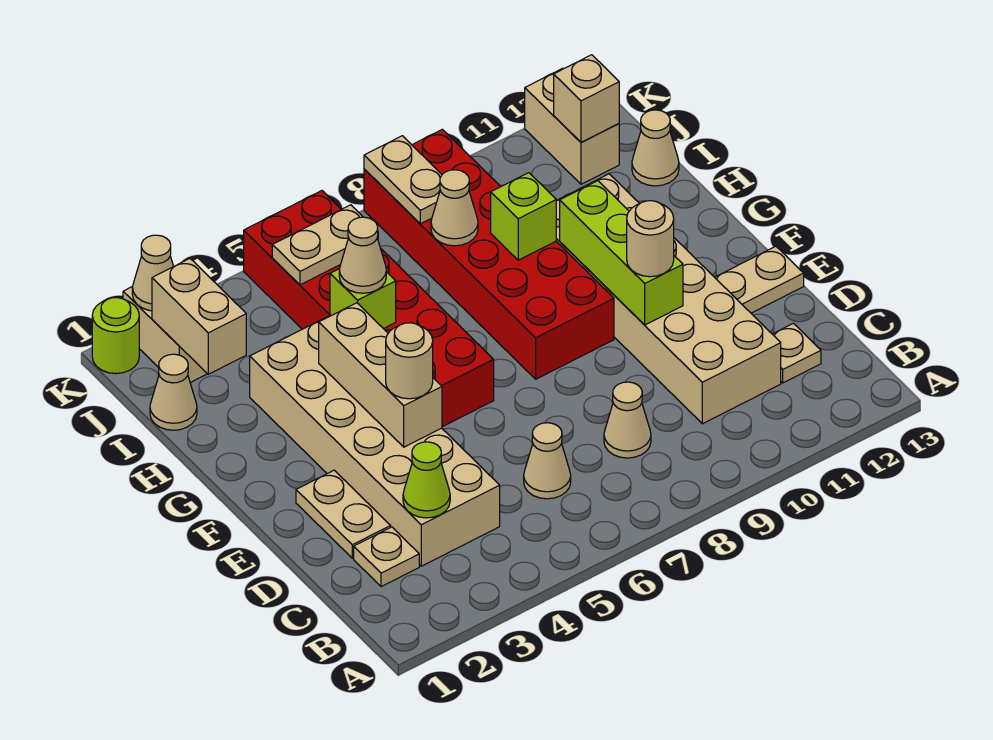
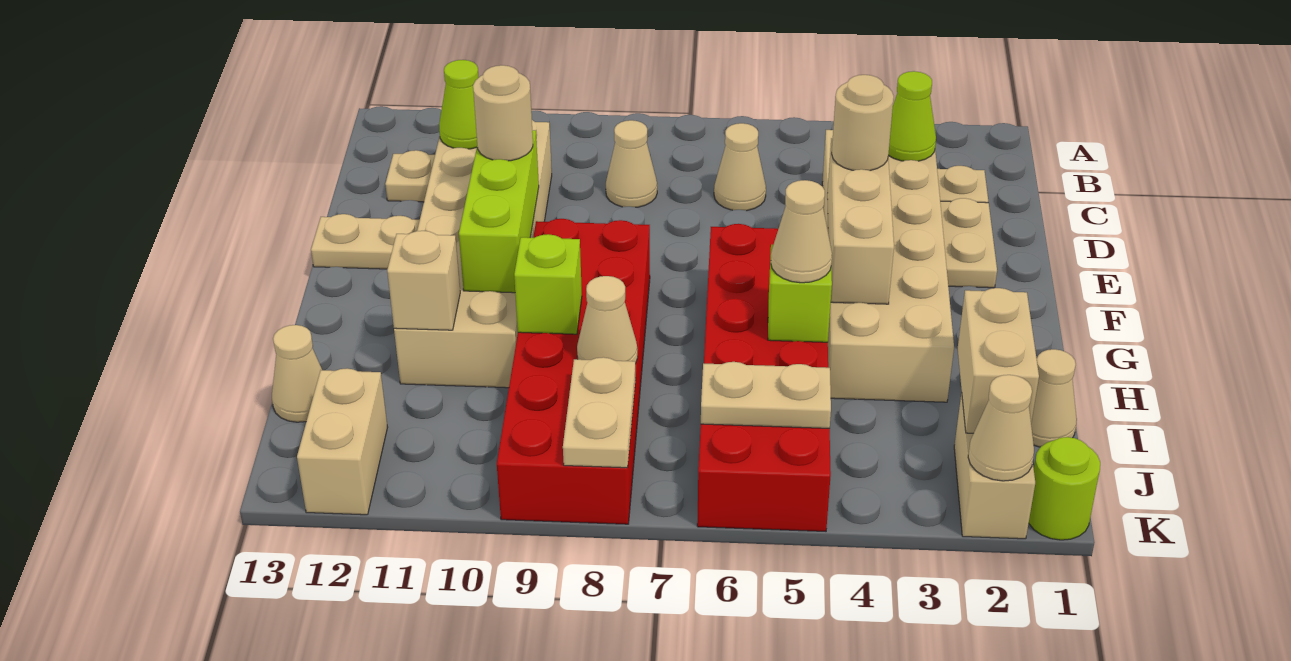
none -> lime 1x1 cone [439,60,479,149]
tan 1x1 brick [554,55,619,142] -> tan 1x1 brick moved to [387,231,460,330]

